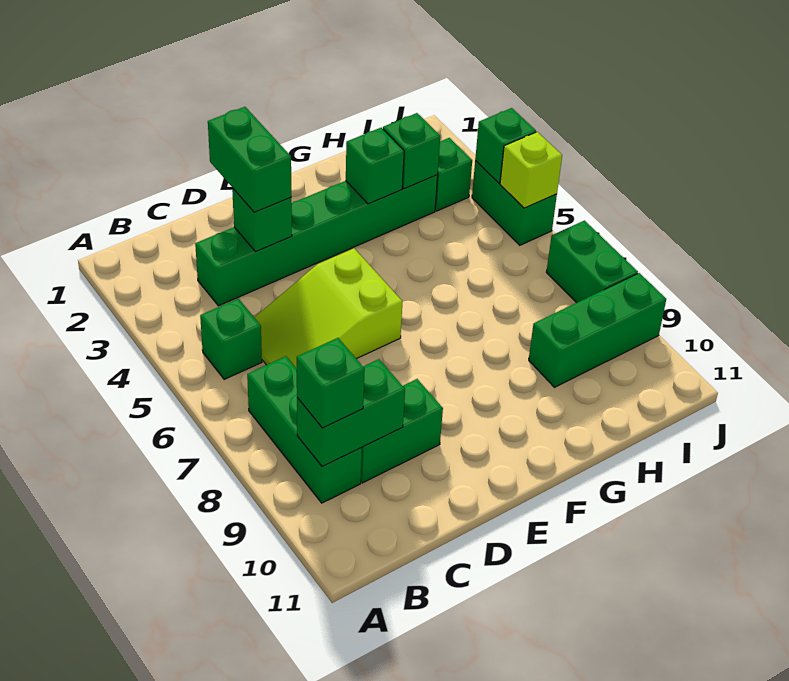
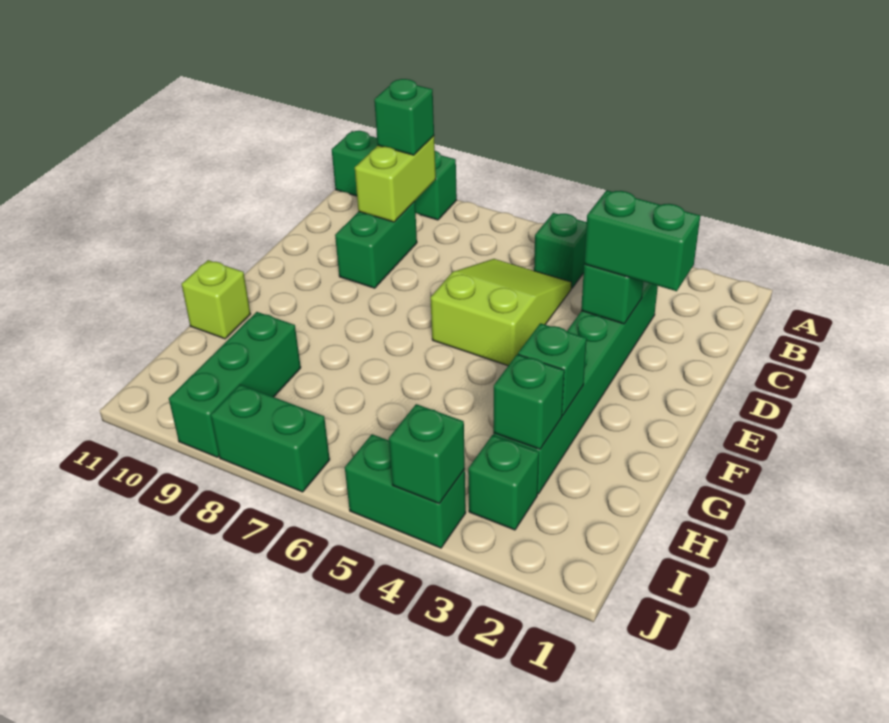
green 1x3 brick [247,356,362,503] -> green 1x3 brick moved to [332,131,457,220]
green 1x2 brick [297,359,405,467] -> lime 1x2 brick [355,136,436,222]
lime 1x1 brick [500,132,562,208] -> lime 1x1 brick moved to [182,260,250,339]

